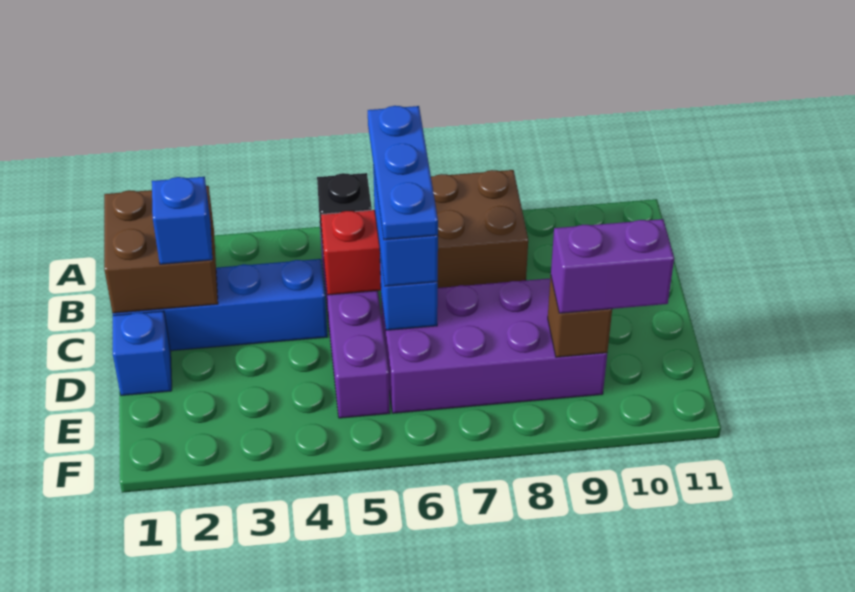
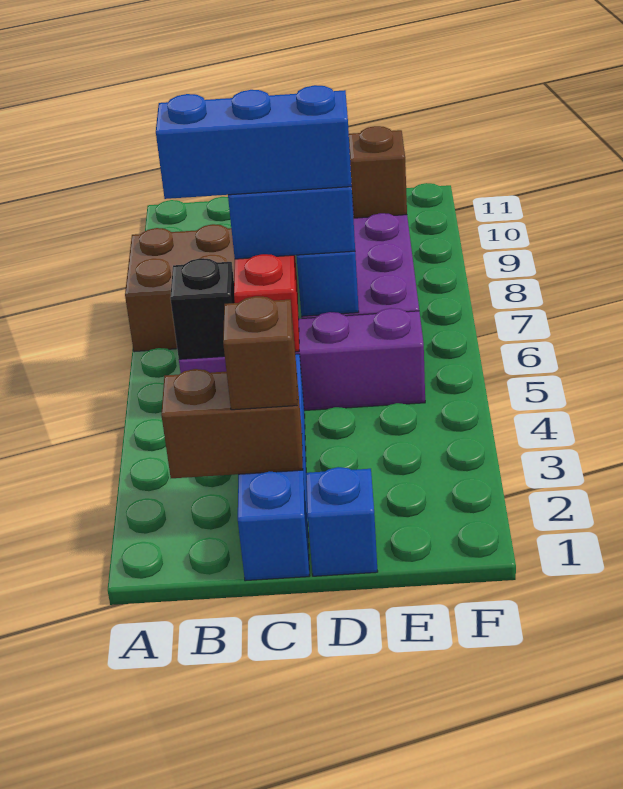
brown 2x2 brick [104,186,218,313] -> brown 1x2 brick [161,369,303,478]
blue 1x3 plate [368,106,438,240] -> blue 1x3 brick [156,85,352,199]
blue 1x1 brick [152,177,212,264] -> brown 1x1 brick [223,296,297,410]
purple 1x2 brick [551,219,674,313] -> none

